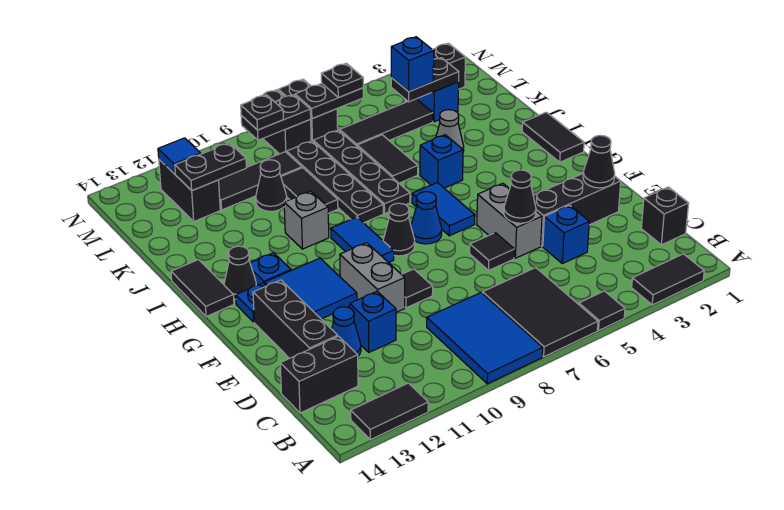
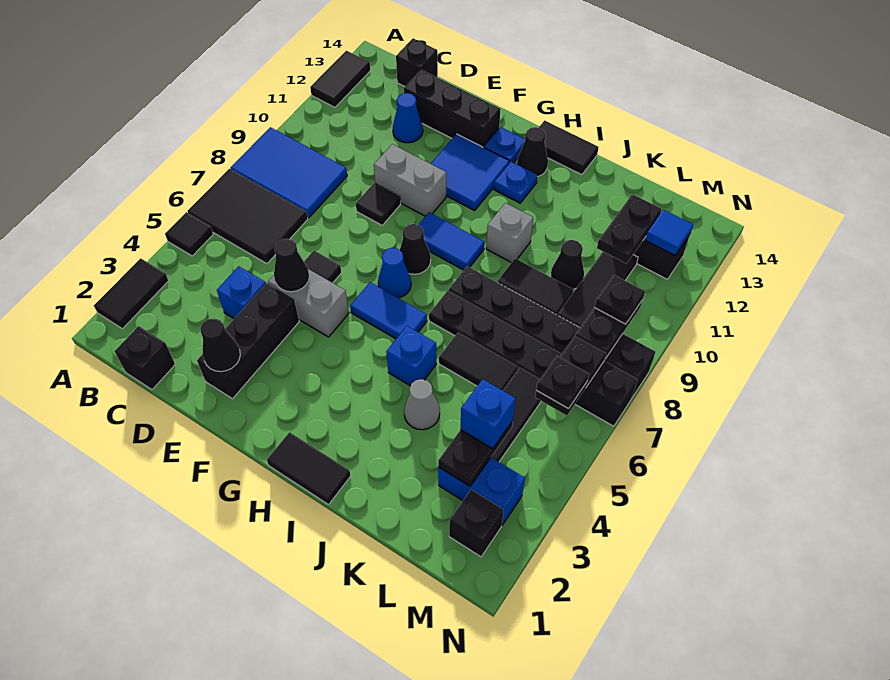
black 1x2 brick [280,336,358,413] -> black 1x1 brick [396,38,438,86]
blue 1x1 brick [350,291,396,352] -> none

